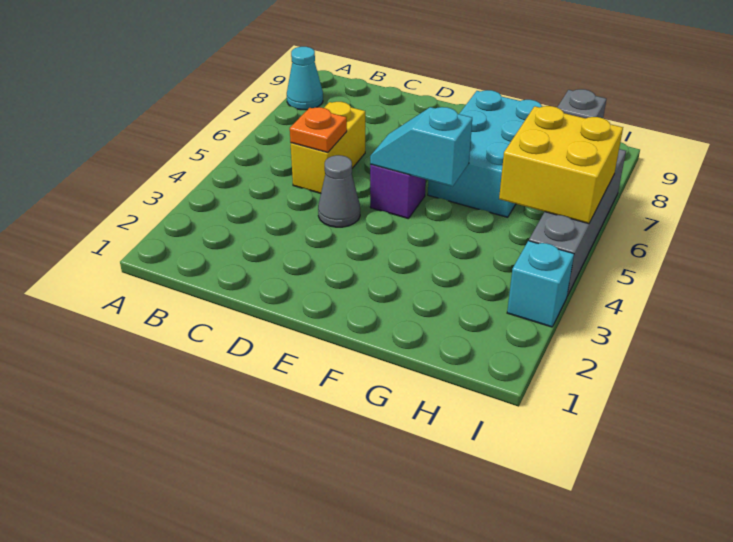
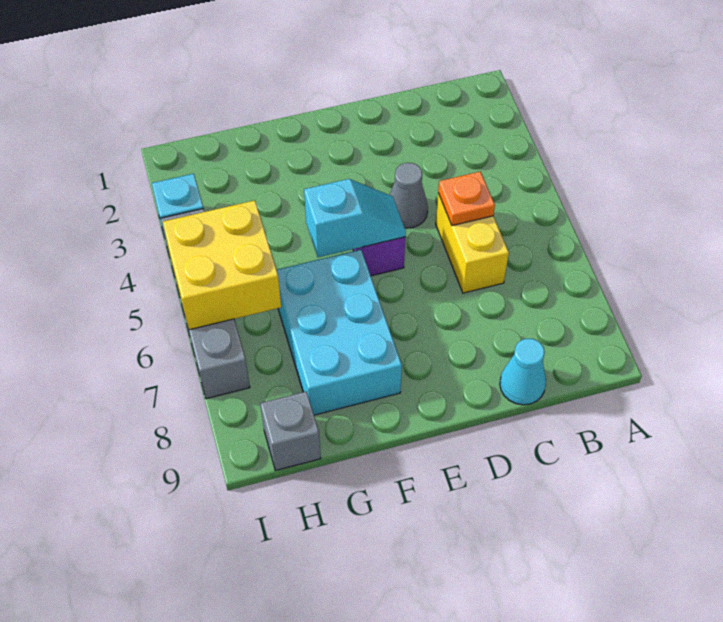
cyan 1x1 cone [287,47,323,110] -> cyan 1x1 cone moved to [500,339,546,405]

